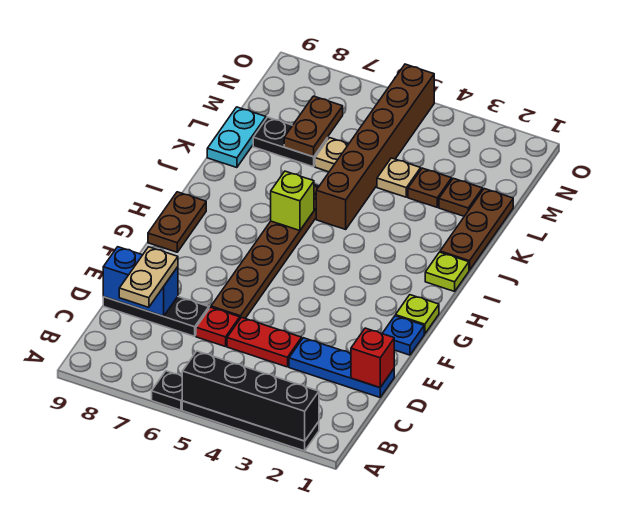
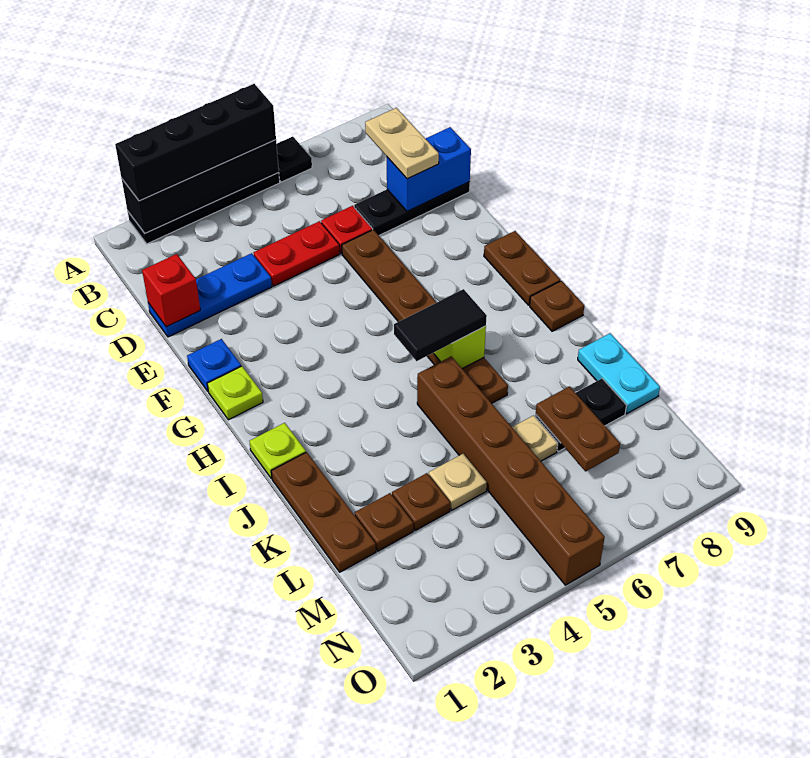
none -> black 1x4 brick [115,84,276,201]
none -> black 1x2 tile [394,289,487,361]
none -> brown 1x1 plate [530,281,584,331]

